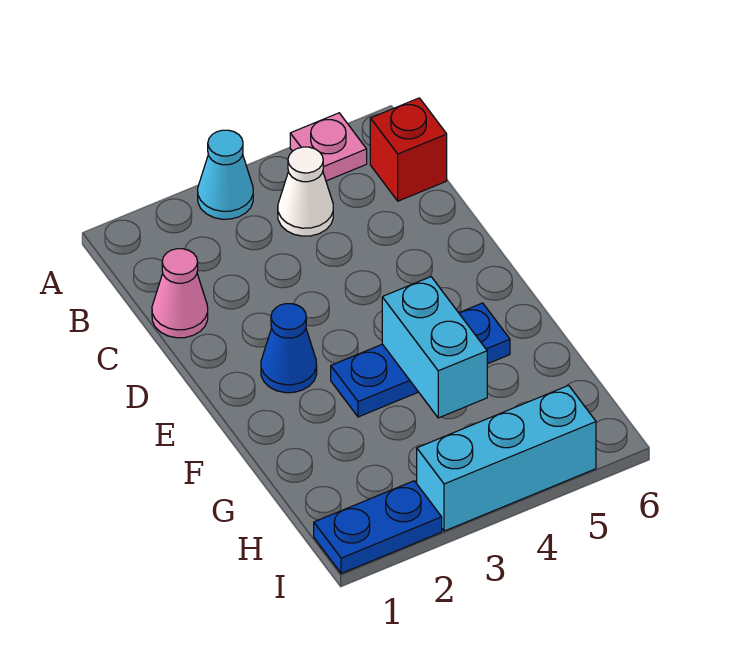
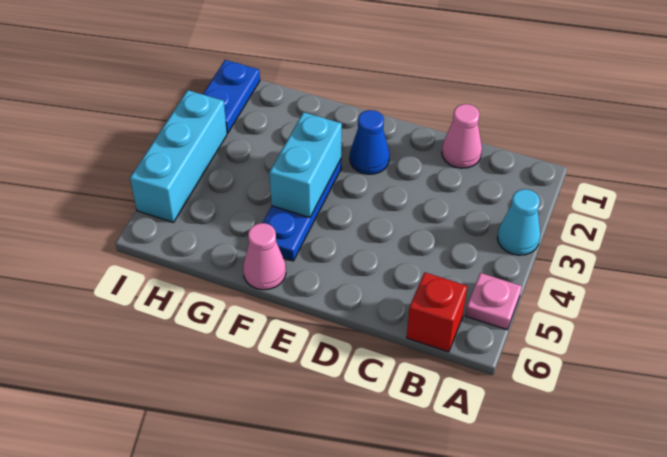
white 1x1 cone [278,147,333,236] -> none
cyan 1x2 brick [382,277,487,418] -> cyan 1x2 brick turned to [269,112,342,218]
none -> pink 1x1 cone [243,223,286,290]

